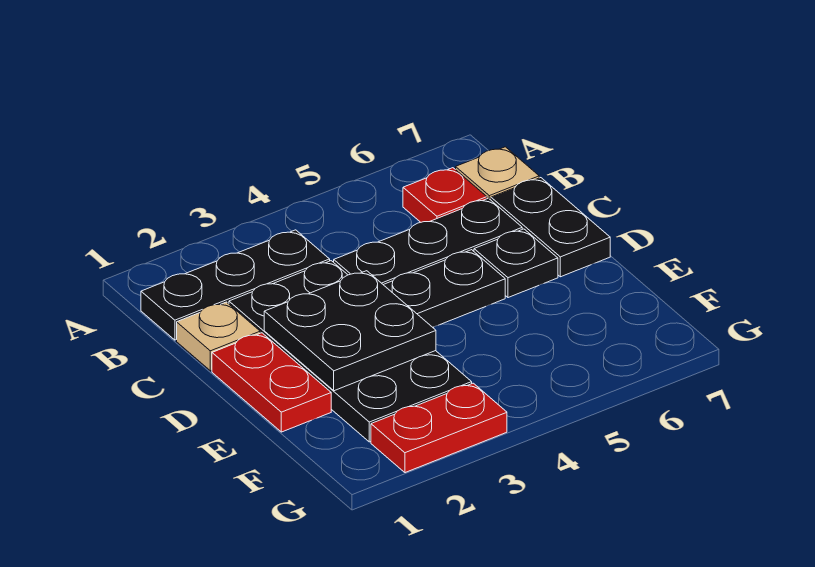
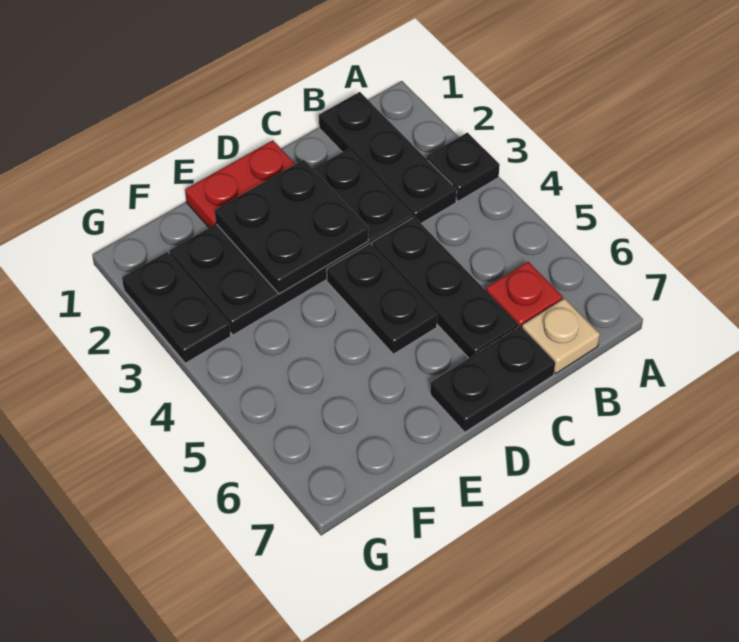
tan 1x1 plate [177,302,260,371] -> none
black 1x1 plate [474,229,558,298] -> black 1x1 plate moved to [427,133,500,201]
red 1x2 plate [371,383,507,473] -> black 1x2 plate [122,252,231,363]

